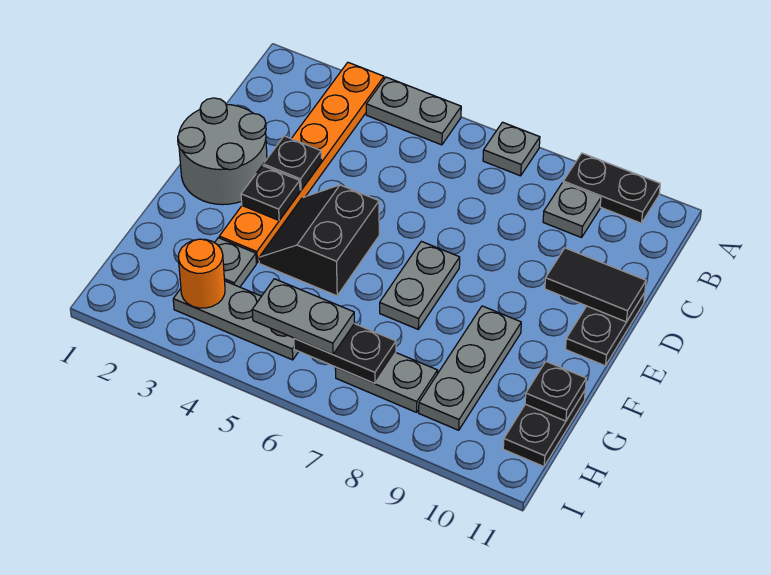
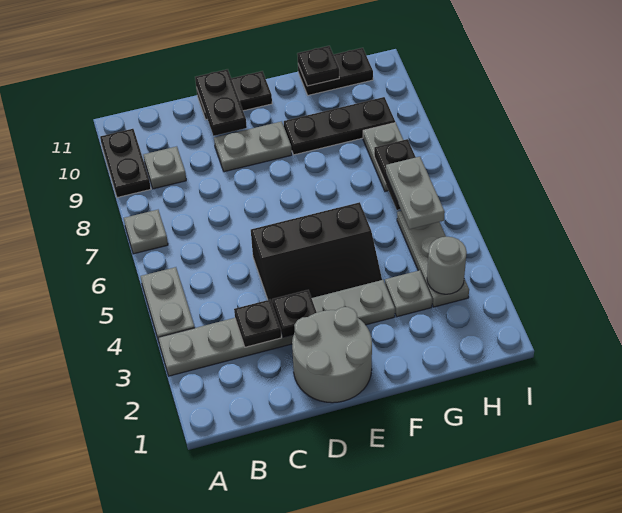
orange 1x6 plate [219,63,384,263] -> grey 1x6 plate [158,280,395,376]
black 1x2 tile [545,248,646,322] -> black 1x2 plate [195,69,247,136]
black 1x1 plate [241,165,300,220] -> black 1x1 plate moved to [234,300,281,347]
black 2x2 slope [259,185,379,296] -> black 2x3 slope [251,202,382,305]
grey 1x2 plate [380,241,460,329] -> grey 1x2 plate moved to [214,121,292,172]
grey 1x3 plate [419,306,521,430] -> black 1x3 plate [284,97,395,155]
orange 1x1 round brick [178,239,225,308] -> grey 1x1 round brick [427,237,467,294]

